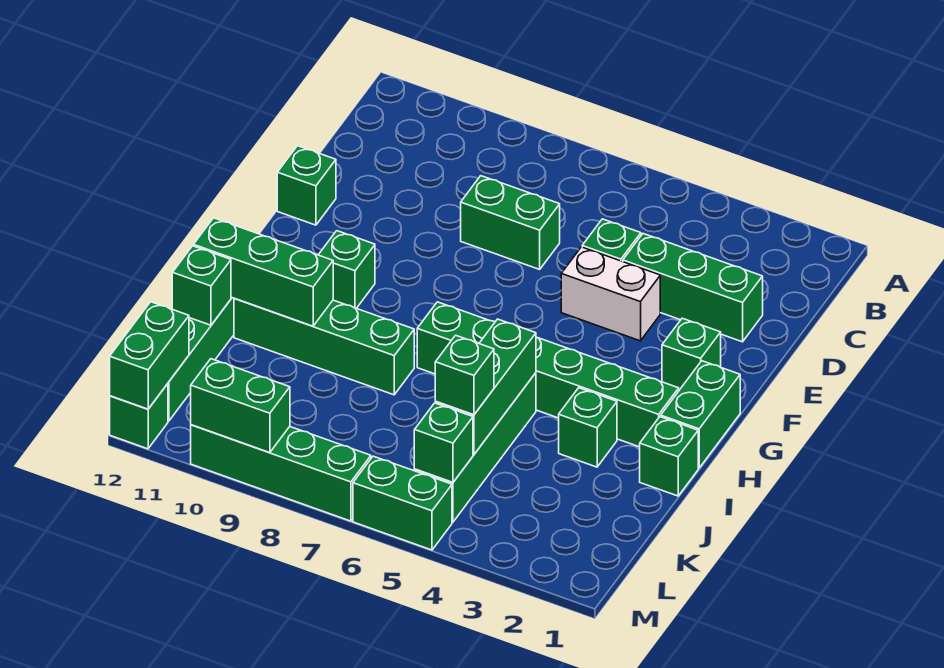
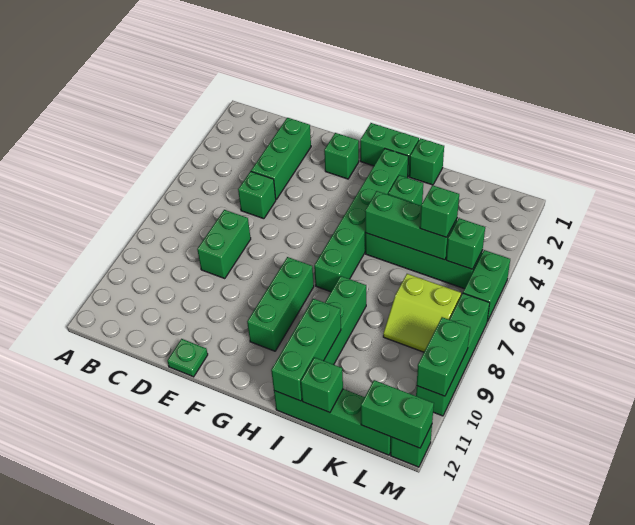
white 1x2 brick [561,247,660,341] -> none
green 1x1 brick [277,146,336,225] -> green 1x1 plate [167,339,208,377]
green 1x1 brick [319,231,375,308] -> green 1x3 brick [247,257,314,351]
none -> lime 2x2 slope [383,274,461,352]

